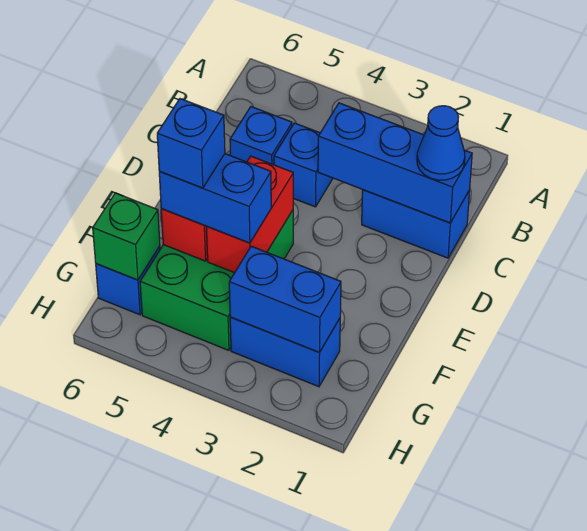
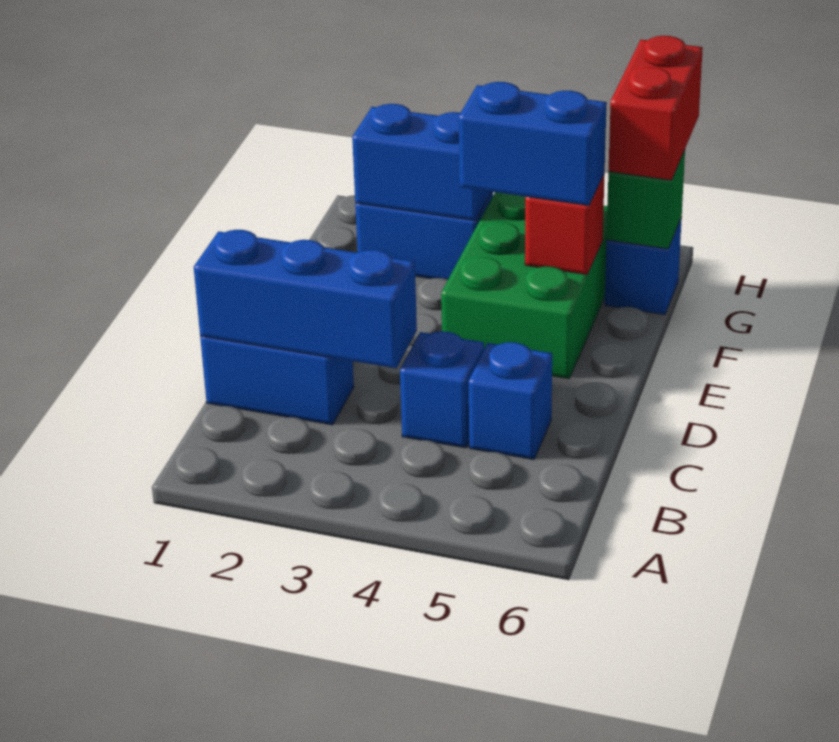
blue 1x1 cone [417,106,465,180] -> none
red 1x2 brick [207,156,293,273] -> red 1x2 brick moved to [609,36,703,180]
blue 1x1 brick [157,99,225,188] -> none

